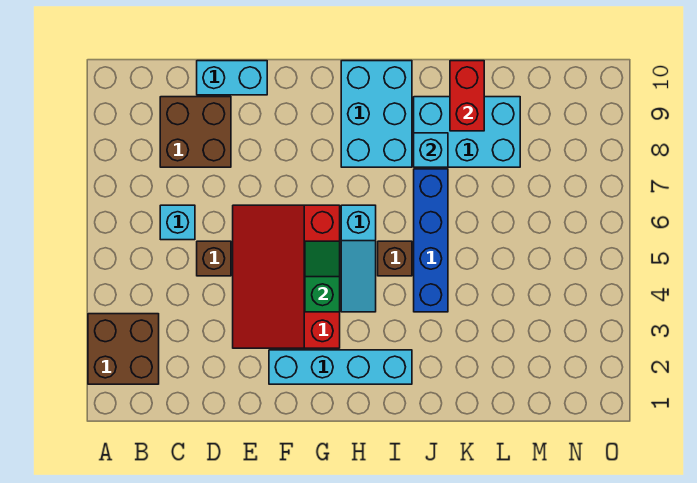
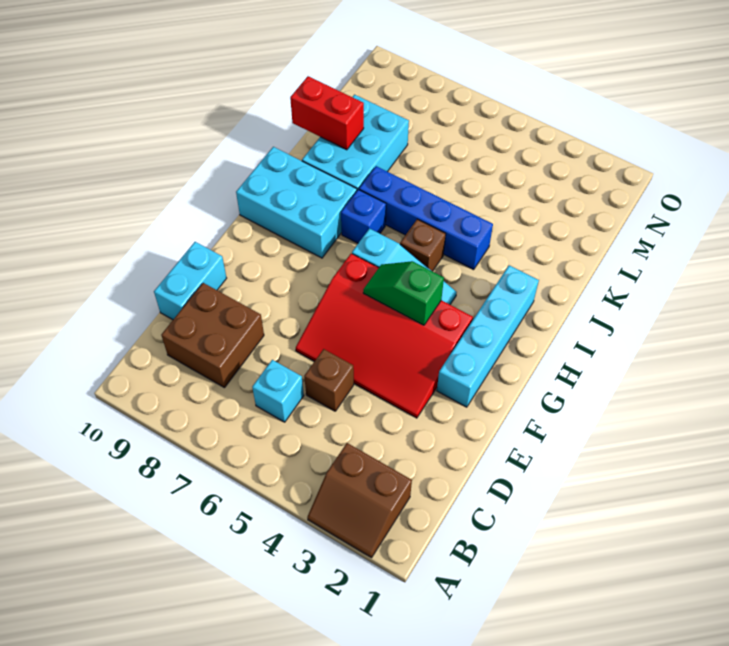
brown 2x2 brick [88,314,159,384] -> brown 2x2 slope [307,443,412,558]
none -> blue 1x1 brick [341,190,386,243]
cyan 1x1 brick [414,133,448,167] -> none

